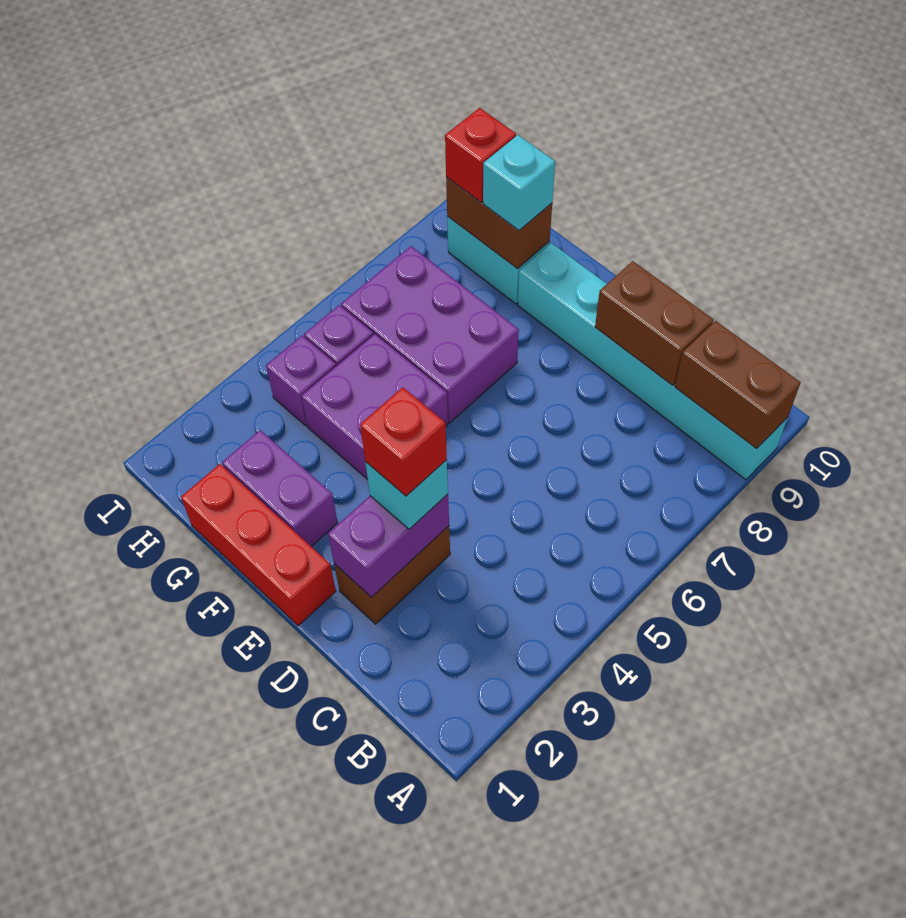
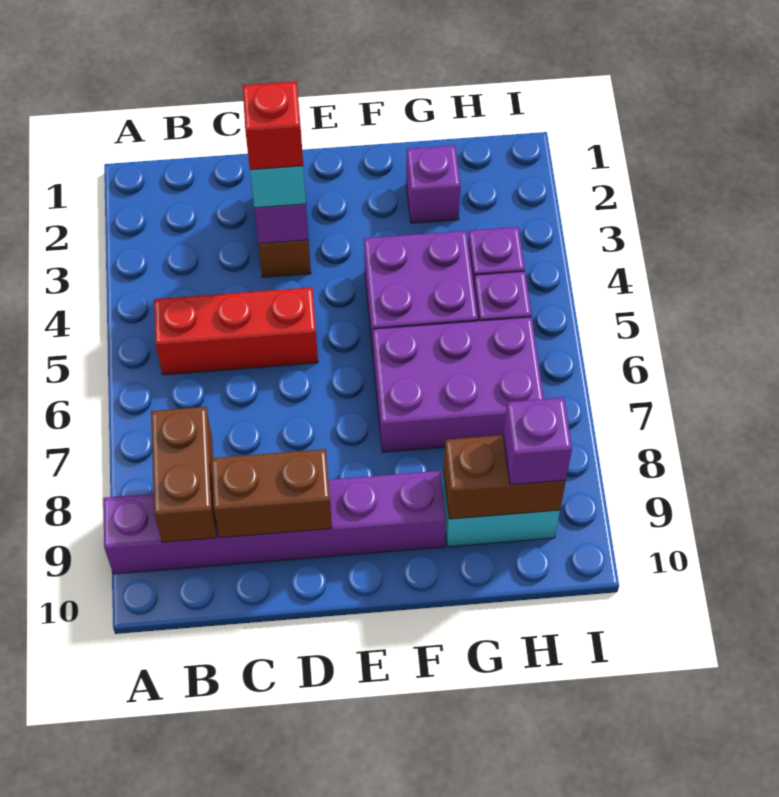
cyan 1x6 brick [518,243,788,480] -> purple 1x6 brick [103,471,446,574]
brown 1x2 brick [675,321,801,449] -> brown 1x2 brick turned to [151,407,217,542]
red 1x3 brick [181,464,336,626] -> red 1x3 brick moved to [154,287,318,375]
purple 1x2 brick [222,430,338,547] -> purple 1x1 brick [406,145,461,223]
cyan 1x1 brick [483,135,555,230] -> none
red 1x1 brick [445,108,516,202] -> purple 1x1 brick [503,398,572,485]

